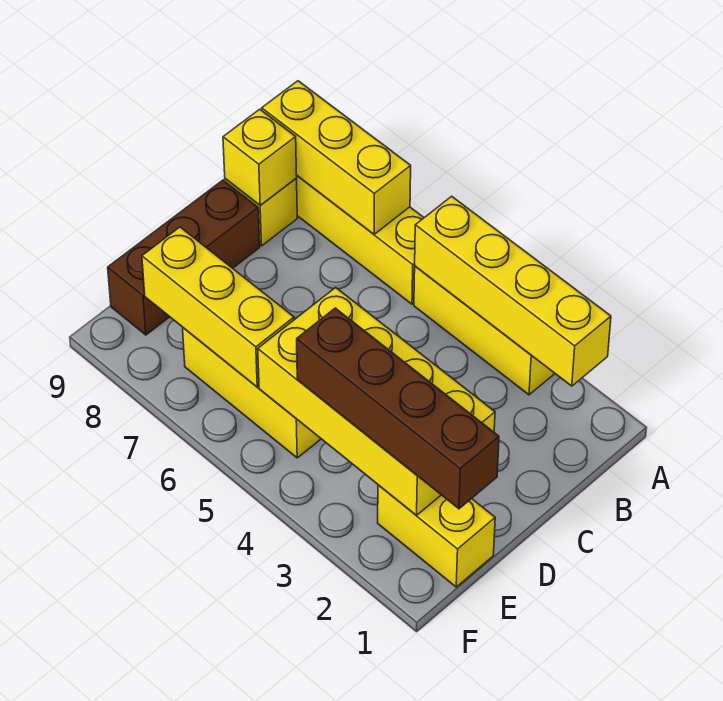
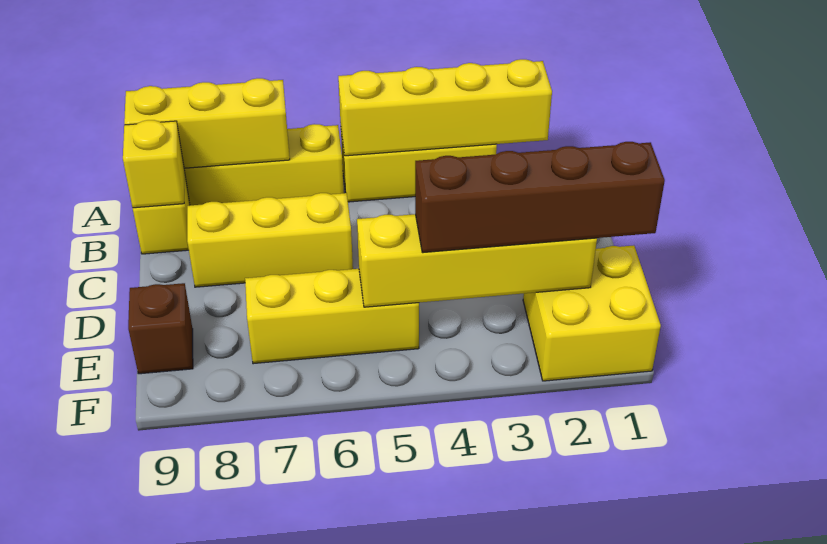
brown 1x3 brick [108,180,260,335] -> brown 1x1 brick [128,283,193,374]
yellow 2x4 brick [258,287,495,515] -> yellow 1x4 brick [357,214,597,307]
yellow 1x2 brick [378,485,495,587] -> yellow 2x2 brick [523,245,661,381]
yellow 1x3 brick [142,227,294,387] -> yellow 1x3 brick moved to [187,193,353,287]

